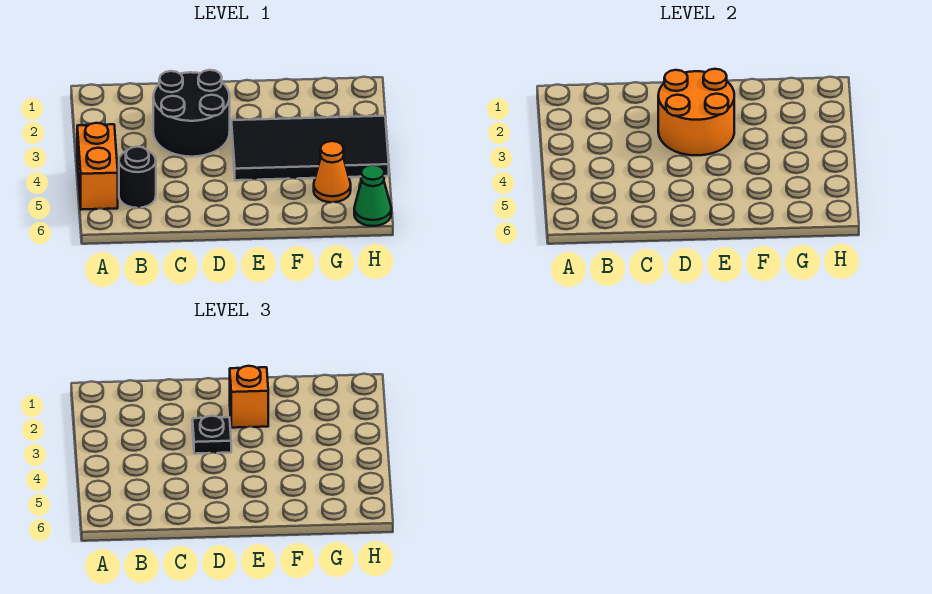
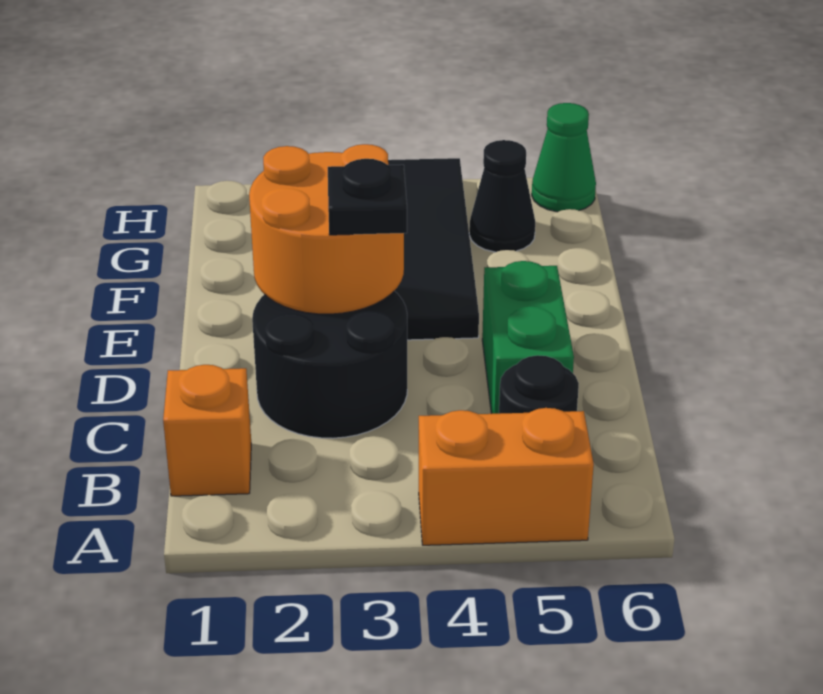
none -> green 1x2 brick [482,261,574,414]
orange 1x1 brick [230,366,268,428] -> orange 1x1 brick moved to [163,365,251,496]
orange 1x1 cone [314,141,351,202] -> black 1x1 cone [469,140,535,252]

